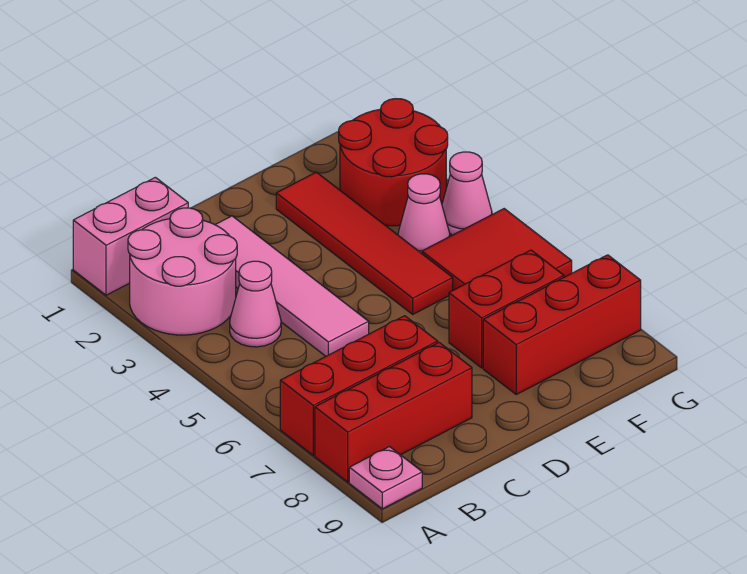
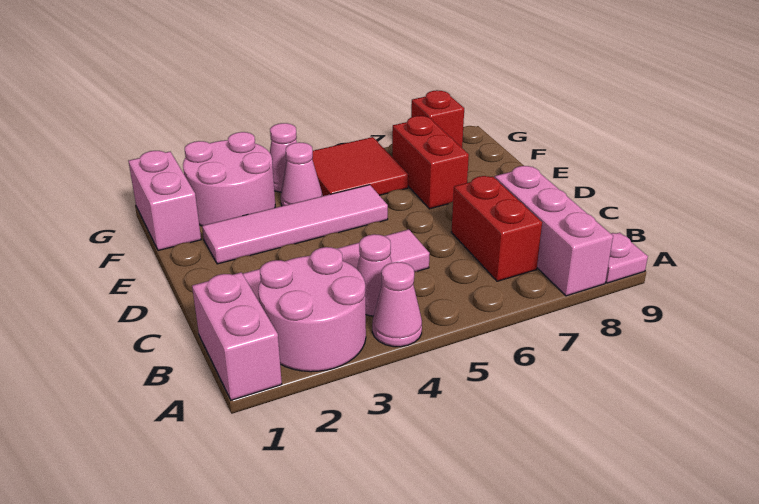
none -> pink 1x1 cone [372,262,422,347]
red 1x3 brick [280,316,438,455] -> red 1x2 brick [451,176,542,281]
red 1x3 brick [315,342,472,482] -> pink 1x3 brick [495,166,613,296]
red 1x4 tile [276,172,453,314] -> pink 1x4 tile [202,185,388,264]
red 1x3 brick [483,255,641,394] -> red 1x1 brick [411,90,464,148]
none -> pink 1x2 brick [129,151,201,251]
red 2x2 round brick [339,99,448,226] -> pink 2x2 round brick [183,132,275,226]

